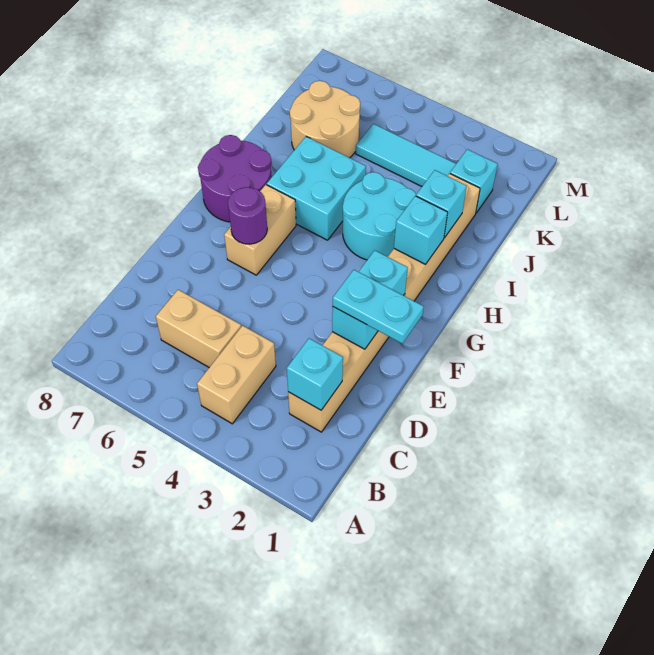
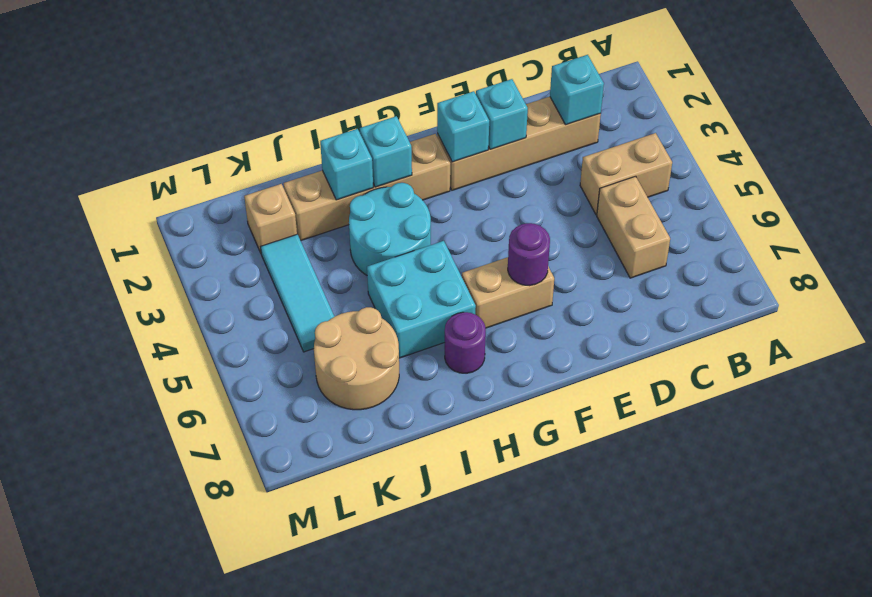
cyan 1x2 plate [333,270,424,343] -> none
purple 2x2 round brick [198,135,272,222] -> purple 1x1 round brick [445,312,486,373]
cyan 1x1 brick [450,149,498,213] -> tan 1x1 brick [244,184,297,253]

